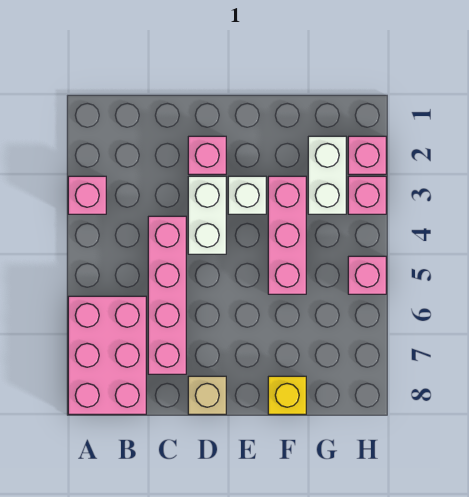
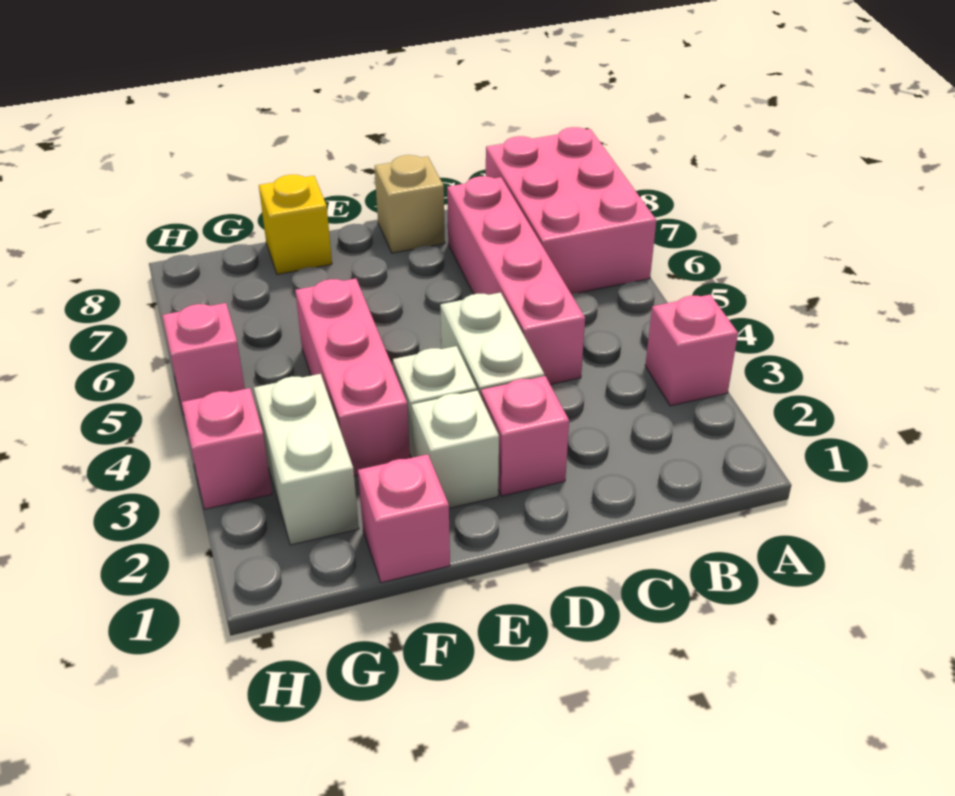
none -> white 1x1 brick [412,390,499,508]
pink 1x1 brick [348,136,386,174] -> pink 1x1 brick moved to [358,454,450,583]

